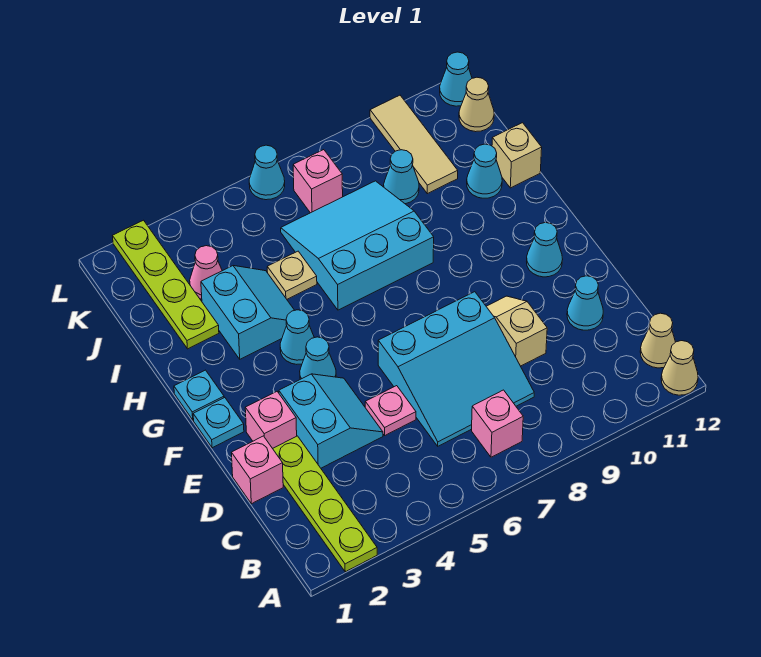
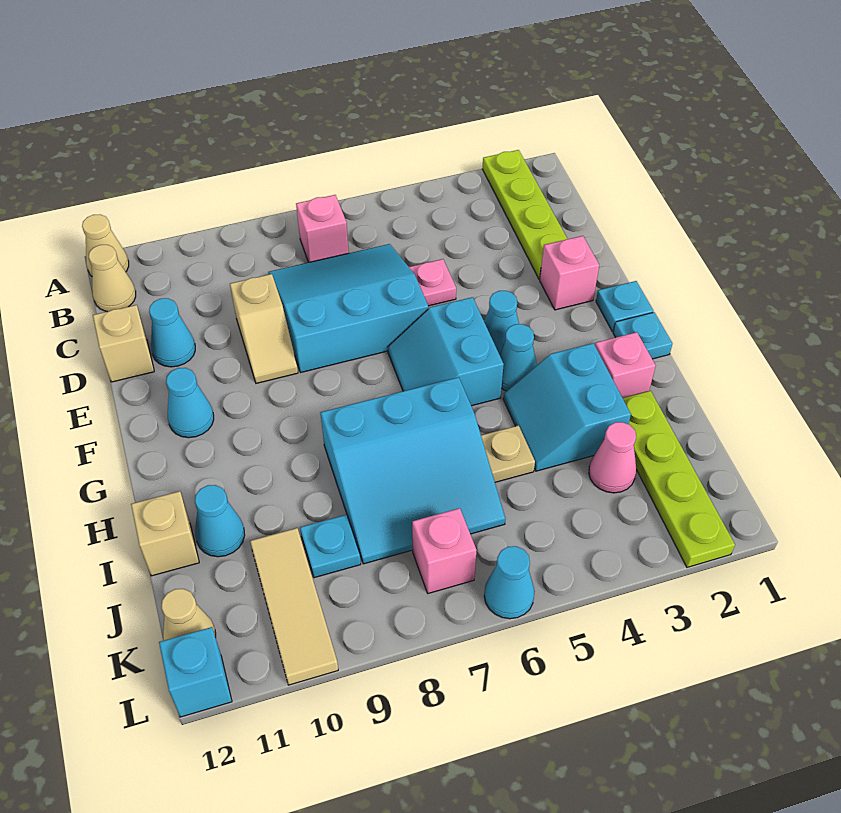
pink 1x1 brick [232,436,283,504] -> pink 1x1 brick moved to [595,332,656,398]
cyan 2x2 slope [279,374,383,468] -> cyan 2x2 slope moved to [388,297,504,406]
none -> tan 1x1 brick [93,305,154,382]
cyan 1x1 cone [384,150,419,204] -> cyan 1x1 plate [300,515,361,578]
cyan 1x1 cone [440,52,472,106] -> cyan 1x1 brick [159,627,232,717]

